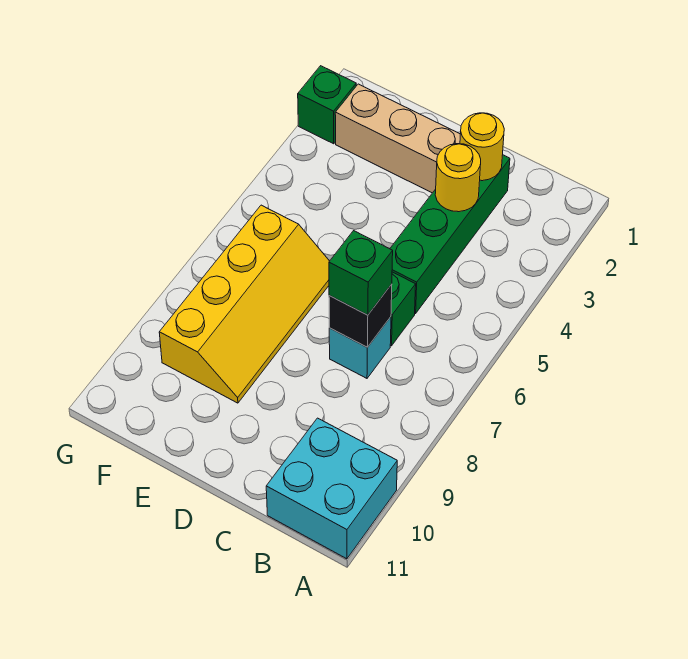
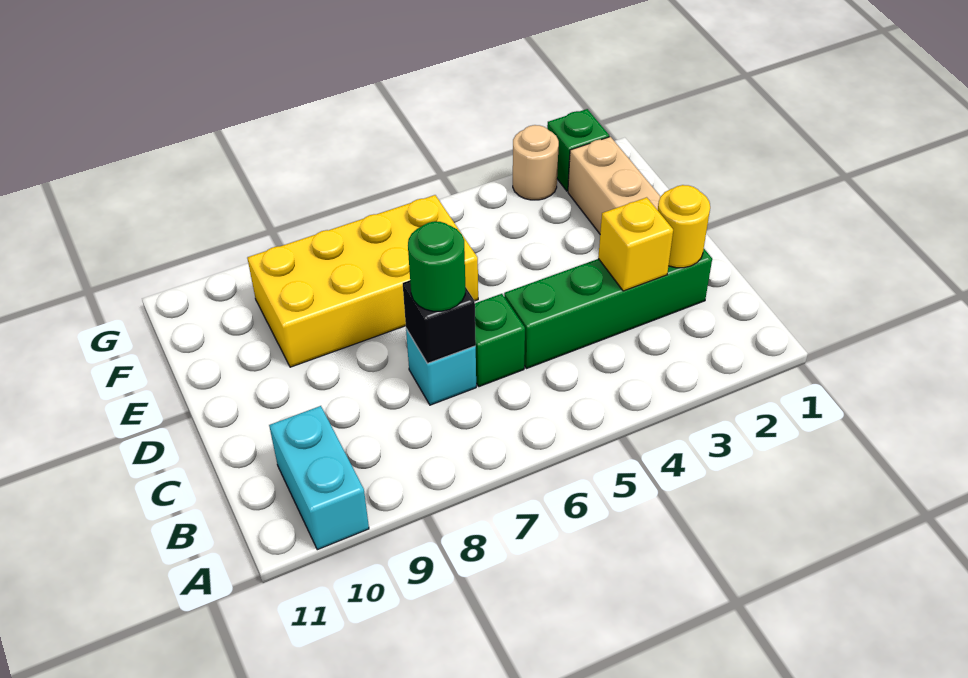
cyan 2x2 brick [266,418,397,559] -> cyan 1x2 brick [269,406,369,550]
yellow 1x1 round brick [435,144,481,212] -> yellow 1x1 brick [598,197,673,291]
green 1x1 brick [329,231,393,315] -> green 1x1 round brick [408,221,465,311]
yellow 2x4 slope [159,205,329,403] -> yellow 2x4 brick [247,195,478,367]
none -> tan 1x1 round brick [513,125,559,200]

